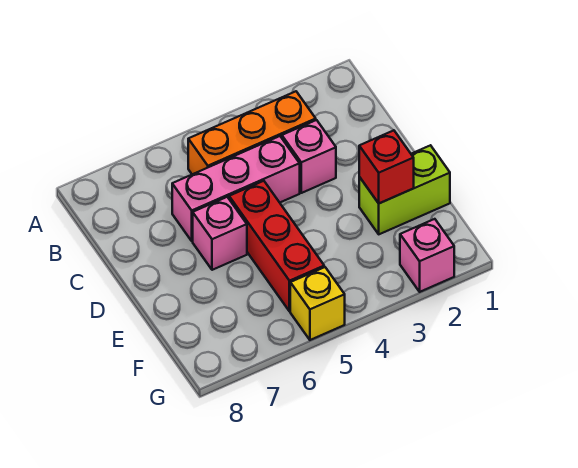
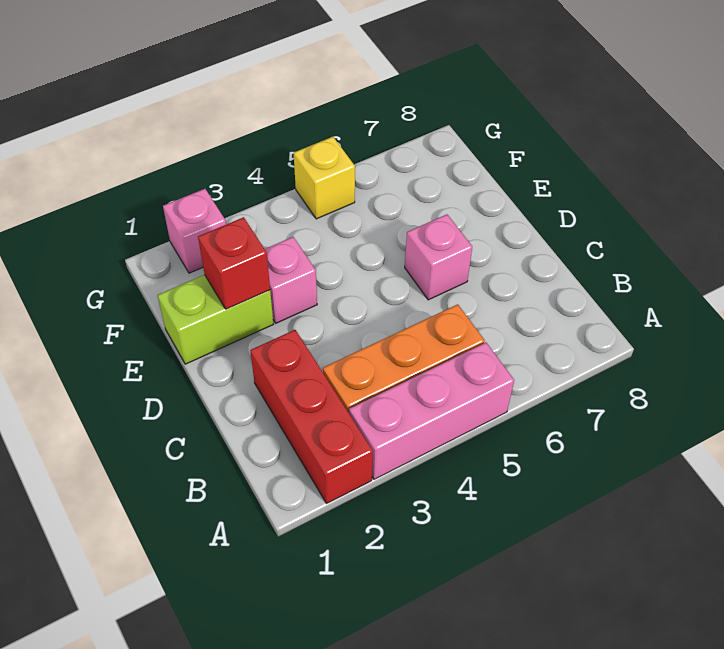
pink 1x1 brick [282,120,336,193] -> pink 1x1 brick moved to [265,237,317,323]
pink 1x3 brick [172,136,300,241] -> pink 1x3 brick moved to [349,343,514,479]
red 1x3 brick [229,181,324,311] -> red 1x3 brick moved to [250,330,373,503]

